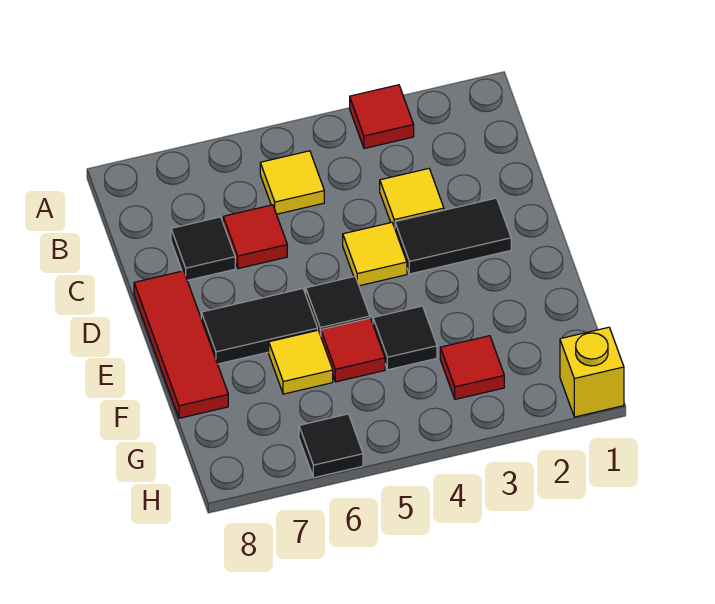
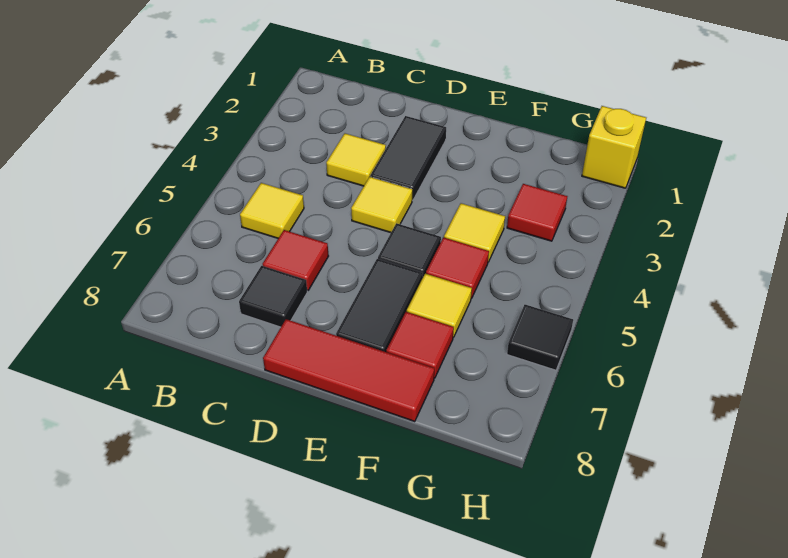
red 1x1 tile [350,85,414,148] -> red 1x1 tile moved to [386,312,454,378]
black 1x1 tile [373,306,437,370] -> yellow 1x1 tile [444,203,505,262]

